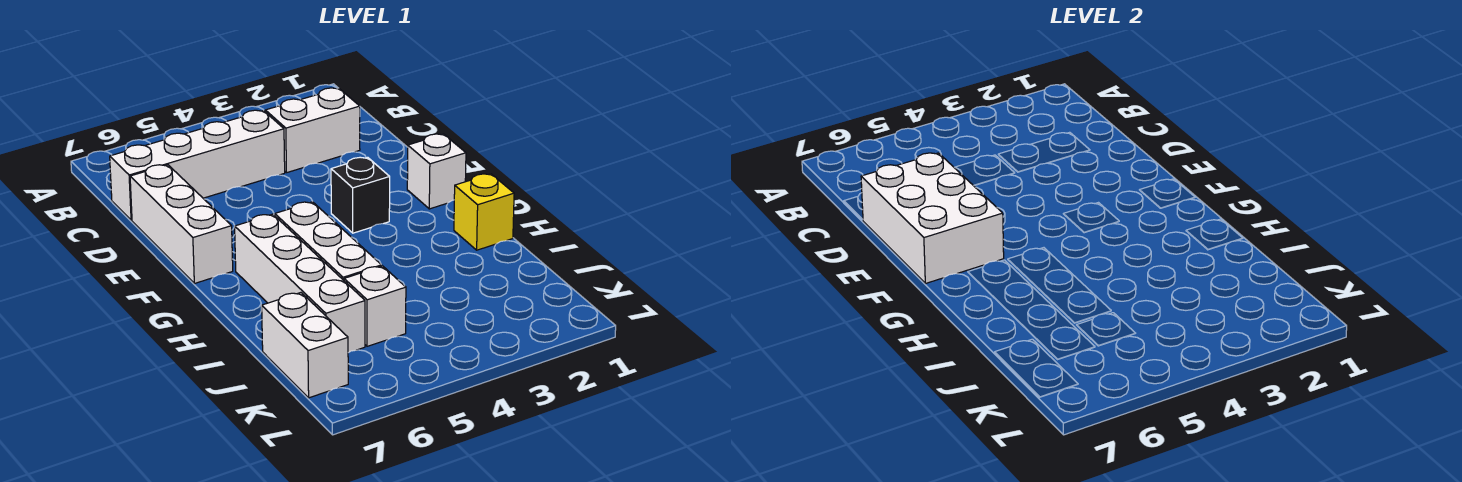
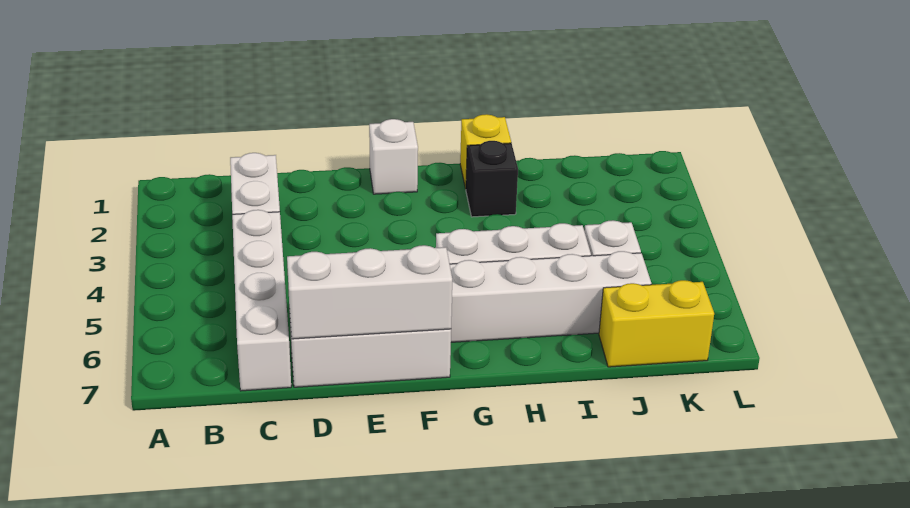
white 2x3 brick [861,153,1004,284] -> white 1x3 brick [287,245,452,339]
black 1x1 brick [331,157,390,233] -> black 1x1 brick moved to [466,141,518,217]
white 1x2 brick [262,293,348,398] -> yellow 1x2 brick [599,280,714,367]

